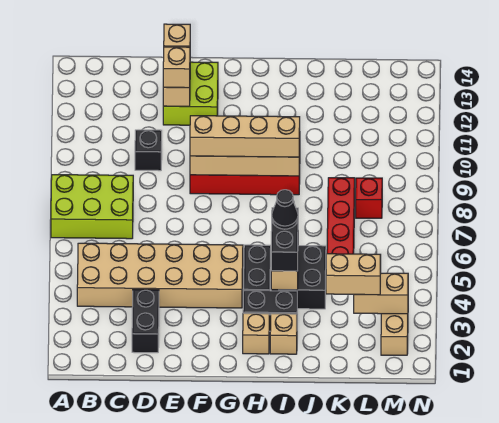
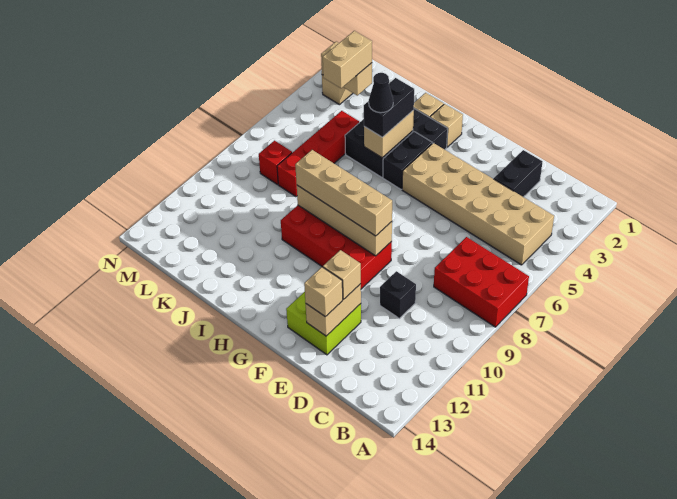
lime 2x3 brick [51,175,133,239] -> red 2x3 brick [434,237,529,327]
tan 1x2 brick [326,254,381,295] -> tan 1x2 brick turned to [323,31,372,88]

